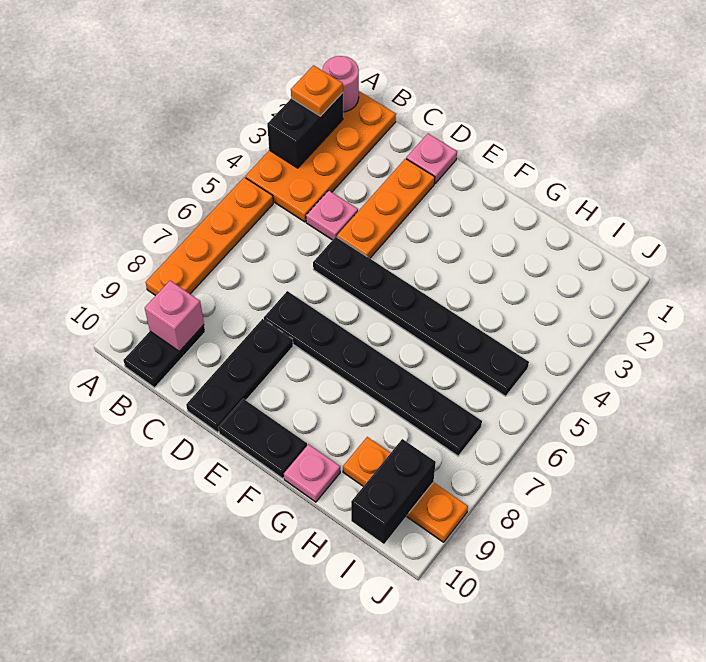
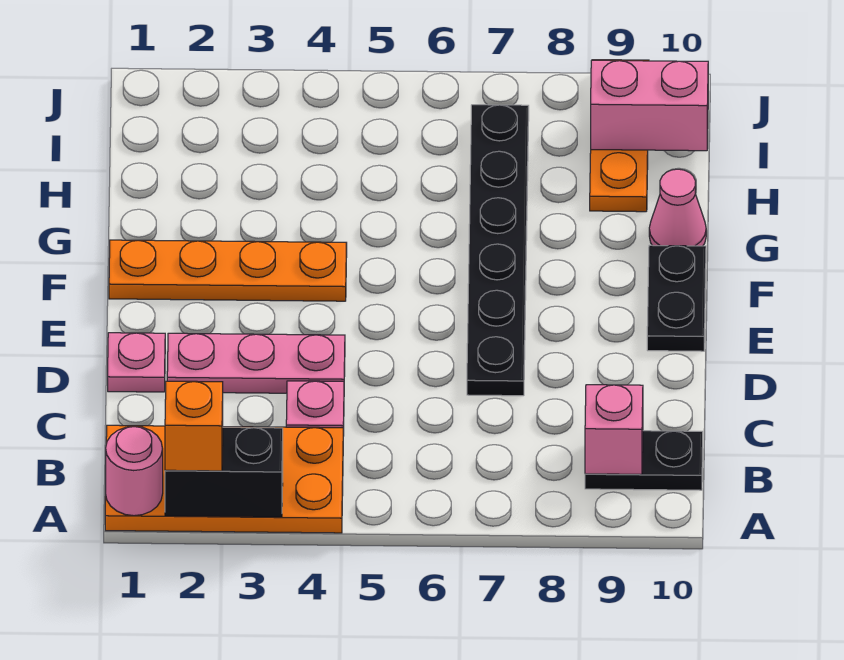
orange 1x1 plate [291,65,343,116] -> orange 1x1 brick [165,381,223,471]
orange 1x4 plate [146,177,273,296] -> orange 1x4 plate moved to [109,240,347,301]
orange 1x3 plate [337,159,435,258] -> pink 1x3 plate [167,333,345,393]
black 1x6 plate [313,237,529,396] -> none
black 1x3 plate [186,319,293,432] -> none
pink 1x1 plate [284,444,340,502] -> pink 1x1 cone [649,169,706,246]
black 1x2 brick [351,439,436,544] -> pink 1x2 brick [591,60,708,151]

